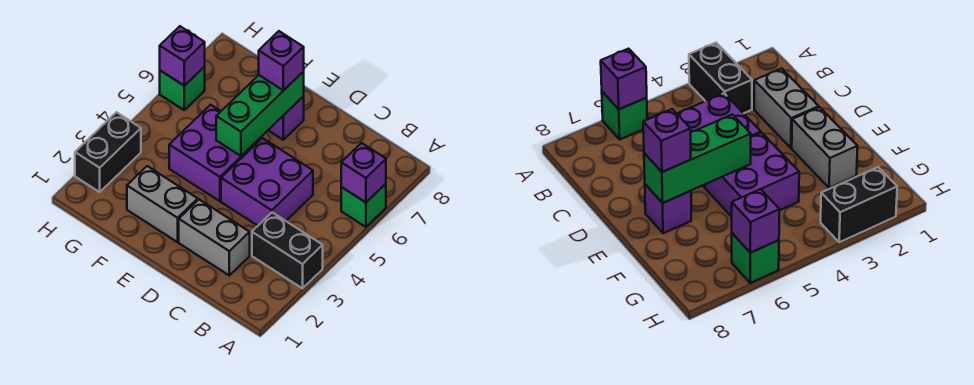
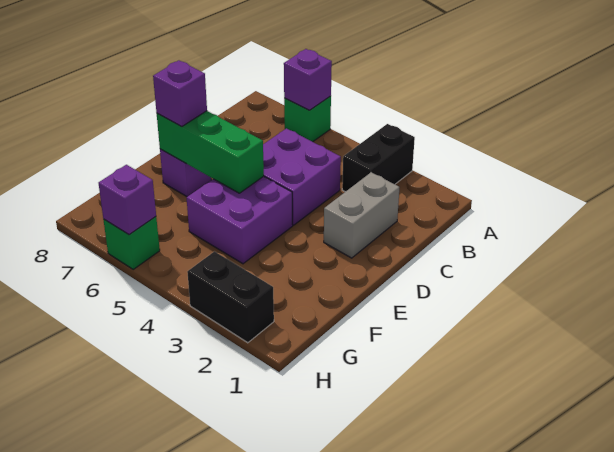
grey 1x2 brick [127,166,198,242] -> none

